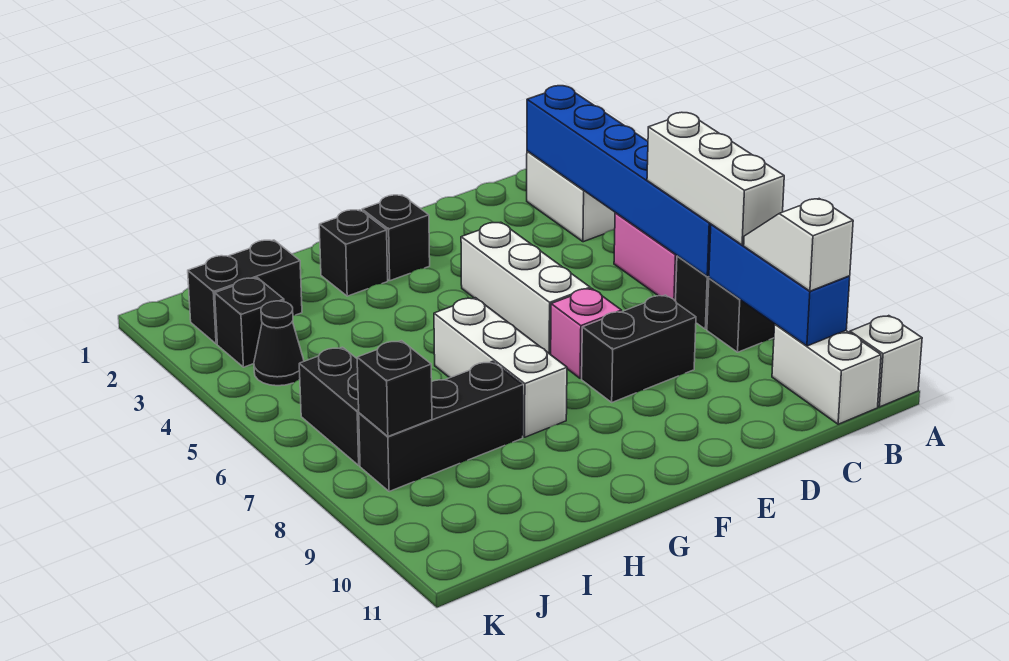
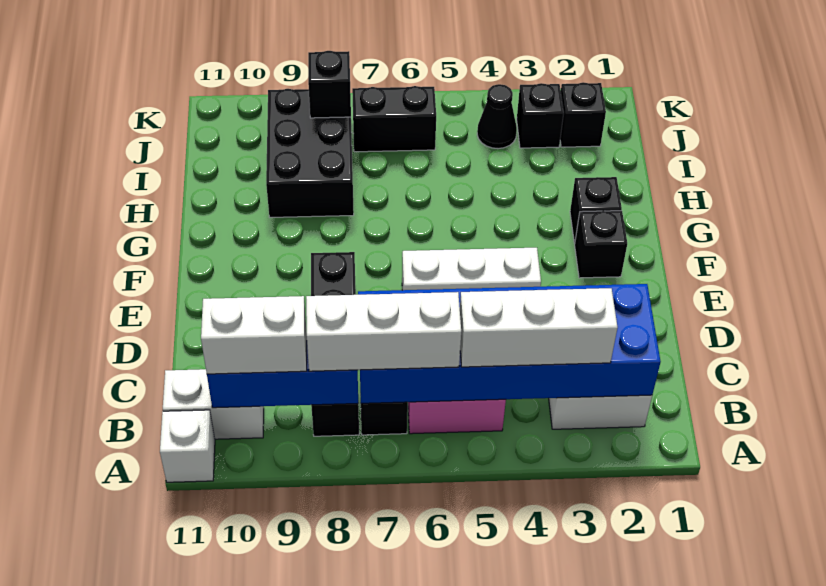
blue 1x6 brick [527,86,711,276] -> blue 2x6 brick [358,284,661,403]
white 1x2 slope [744,199,853,291] -> white 1x2 brick [201,296,307,374]
pink 1x1 brick [551,288,622,379] -> none
white 1x3 brick [434,298,567,437] -> white 1x3 brick moved to [460,288,618,367]
black 1x3 brick [359,361,523,492] -> black 2x3 brick [266,89,354,217]
black 1x2 brick [188,240,302,344] -> black 1x1 brick [560,82,606,147]

